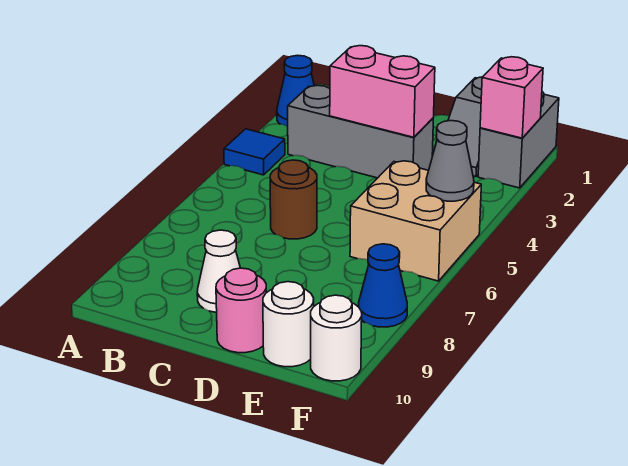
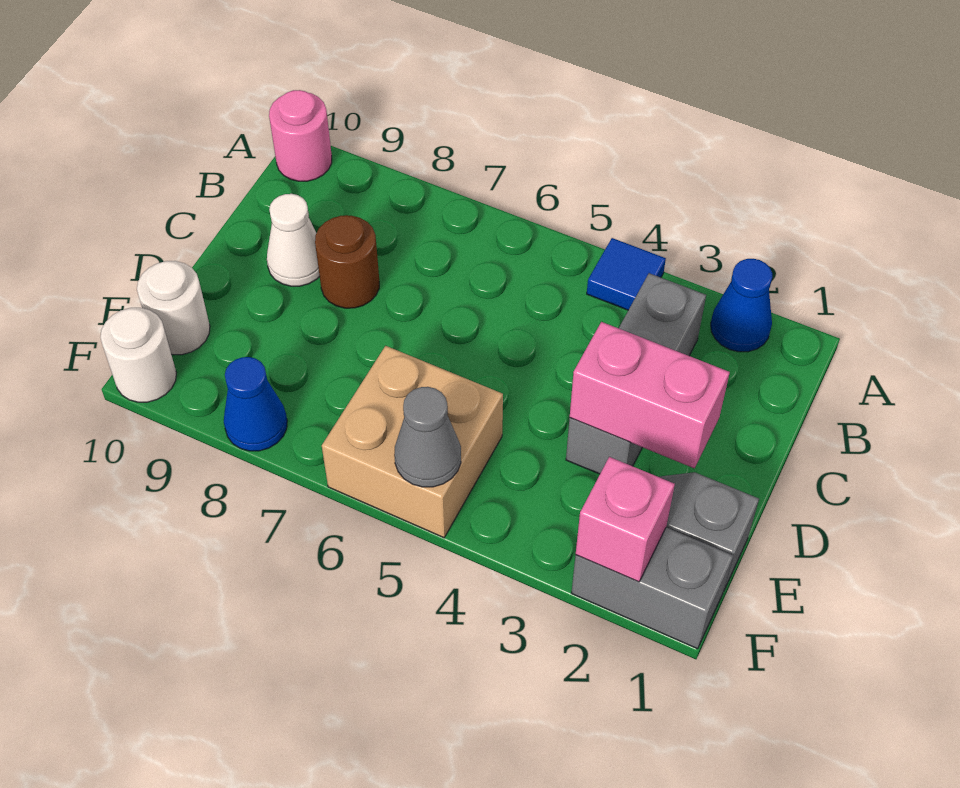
pink 1x2 brick [330,46,435,137] -> pink 1x2 brick turned to [570,322,730,468]
brown 1x1 round brick [270,160,317,239] -> brown 1x1 round brick moved to [315,215,379,308]
pink 1x1 round brick [216,268,266,353] -> pink 1x1 round brick moved to [269,90,332,181]

